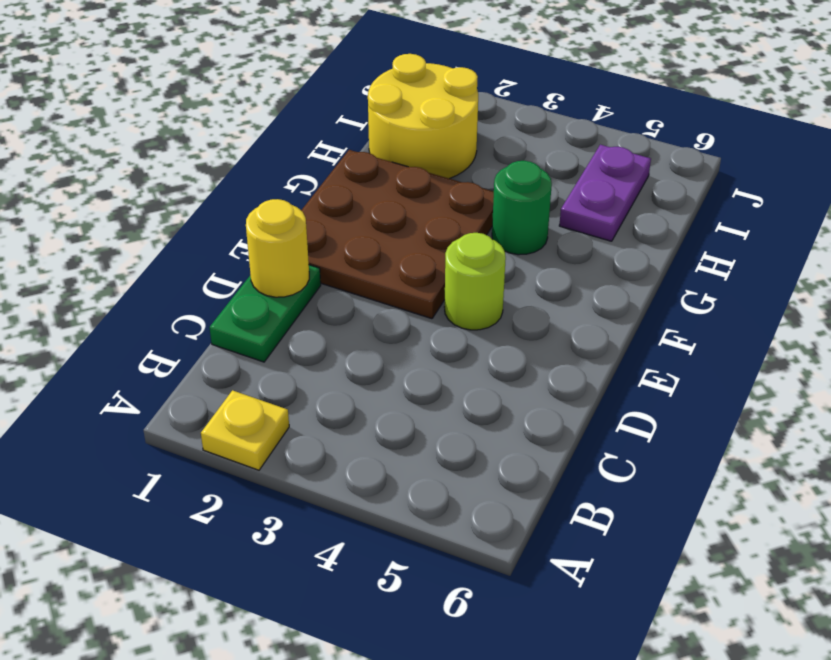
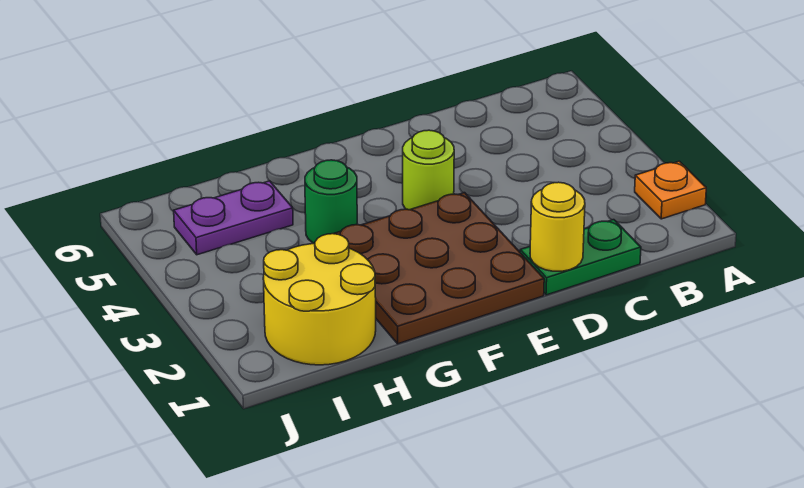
yellow 1x1 plate [201,390,289,470] -> orange 1x1 plate [635,161,706,219]

